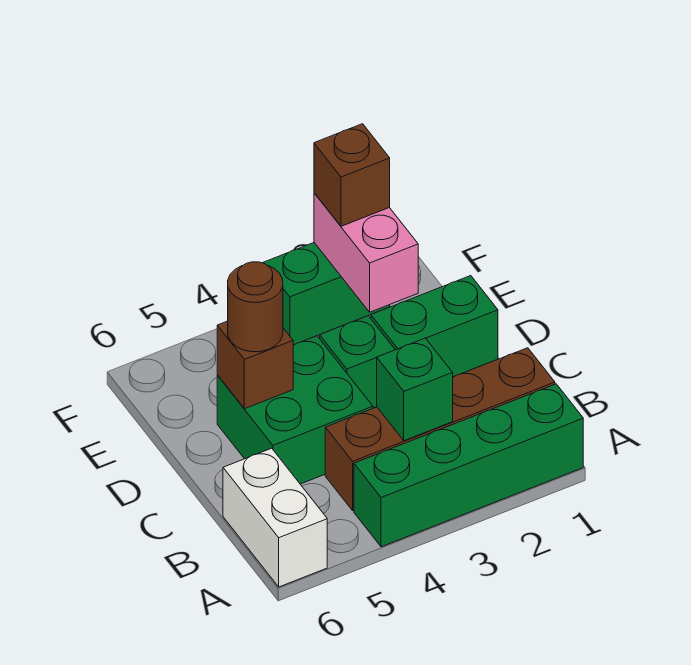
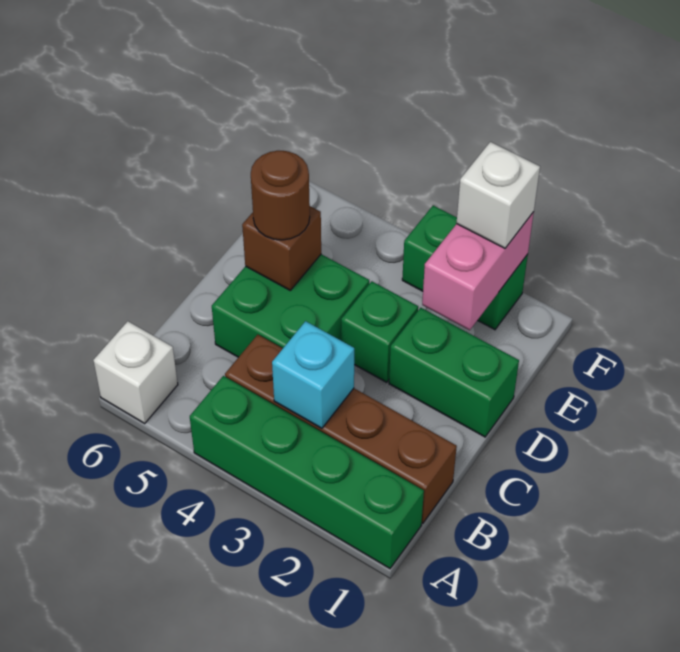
white 1x2 brick [223,448,327,587] -> white 1x1 brick [93,321,178,423]
green 1x1 brick [377,338,453,441] -> cyan 1x1 brick [272,321,354,429]
brown 1x1 brick [314,124,390,226] -> white 1x1 brick [456,142,540,248]

